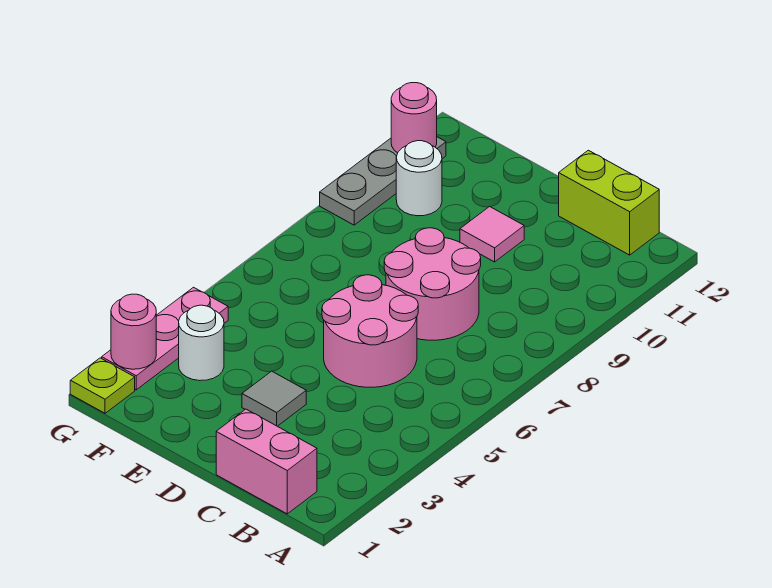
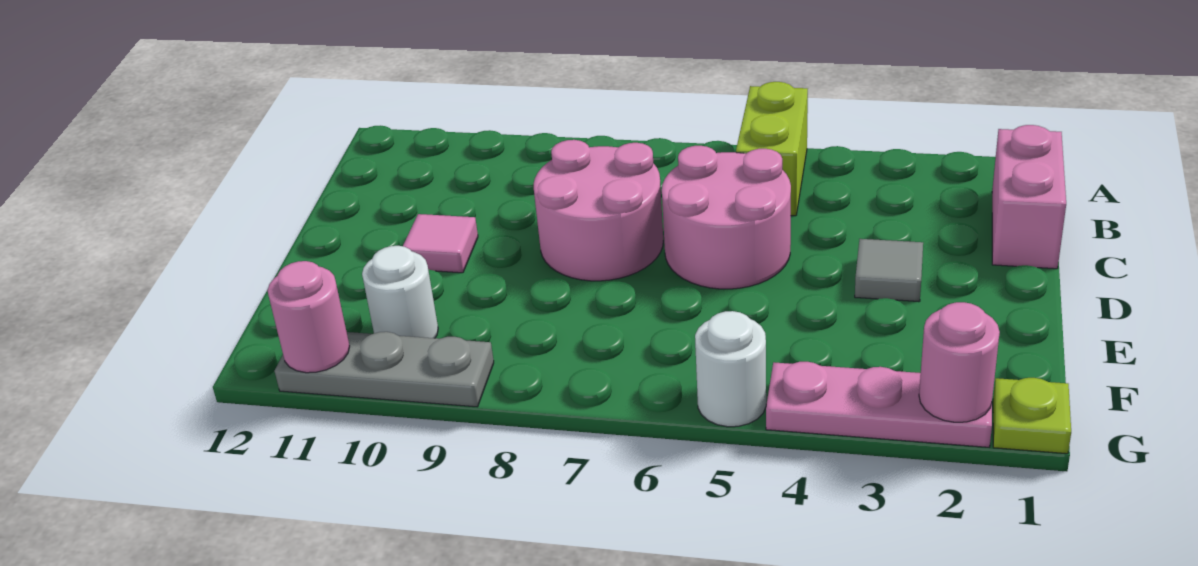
lime 1x2 brick [559,150,659,255] -> lime 1x2 brick moved to [736,82,808,216]
white 1x1 round brick [179,305,224,381] -> white 1x1 round brick moved to [695,311,766,427]

